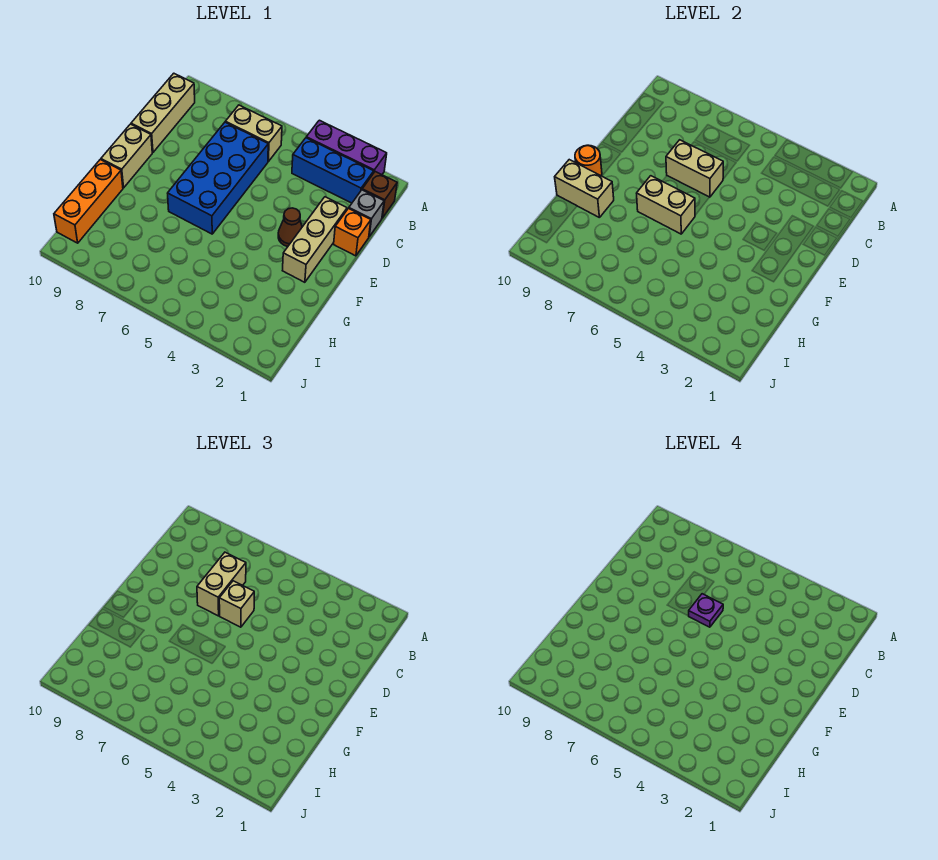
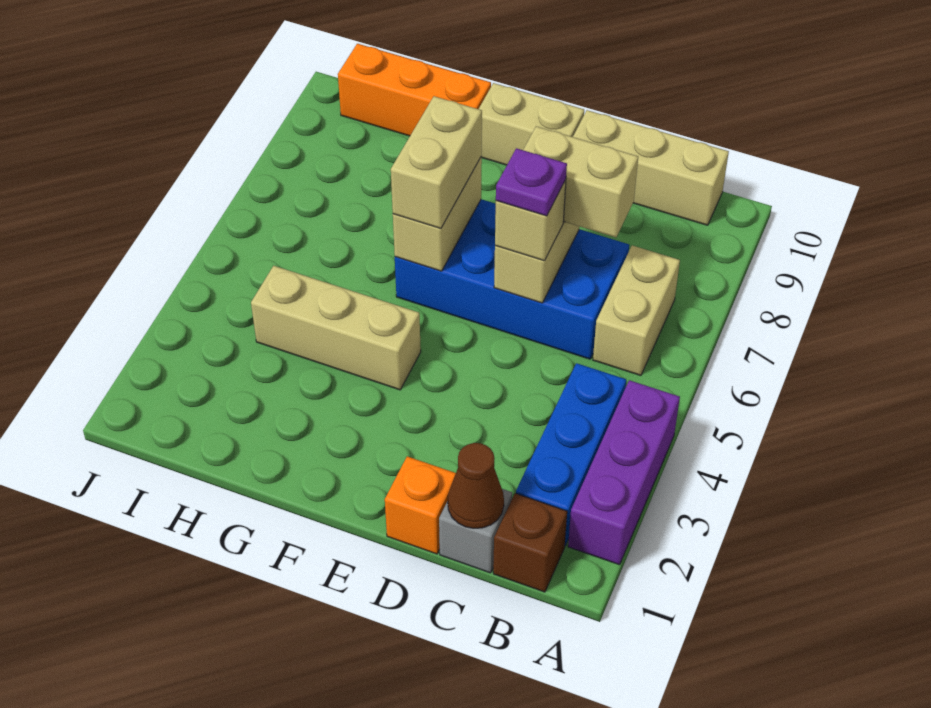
tan 1x3 brick [282,197,347,282] -> tan 1x3 brick moved to [251,266,421,390]
brown 1x1 cone [278,208,302,247] -> brown 1x1 cone moved to [448,443,504,528]
orange 1x1 round brick [575,145,602,176] -> none
tan 1x2 brick [555,160,614,217] -> tan 1x2 brick moved to [391,96,482,229]

